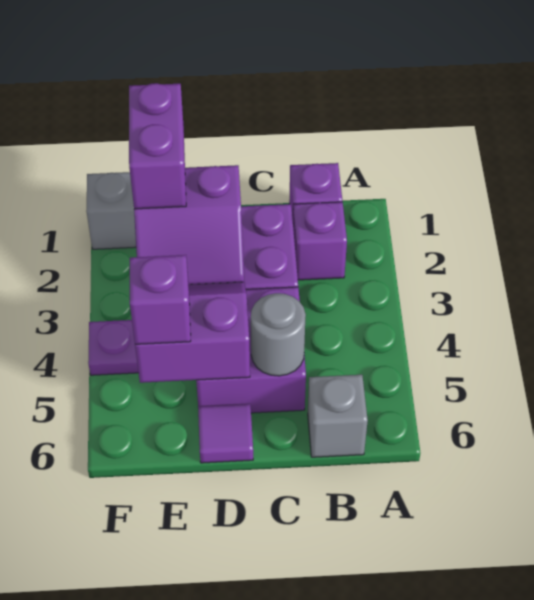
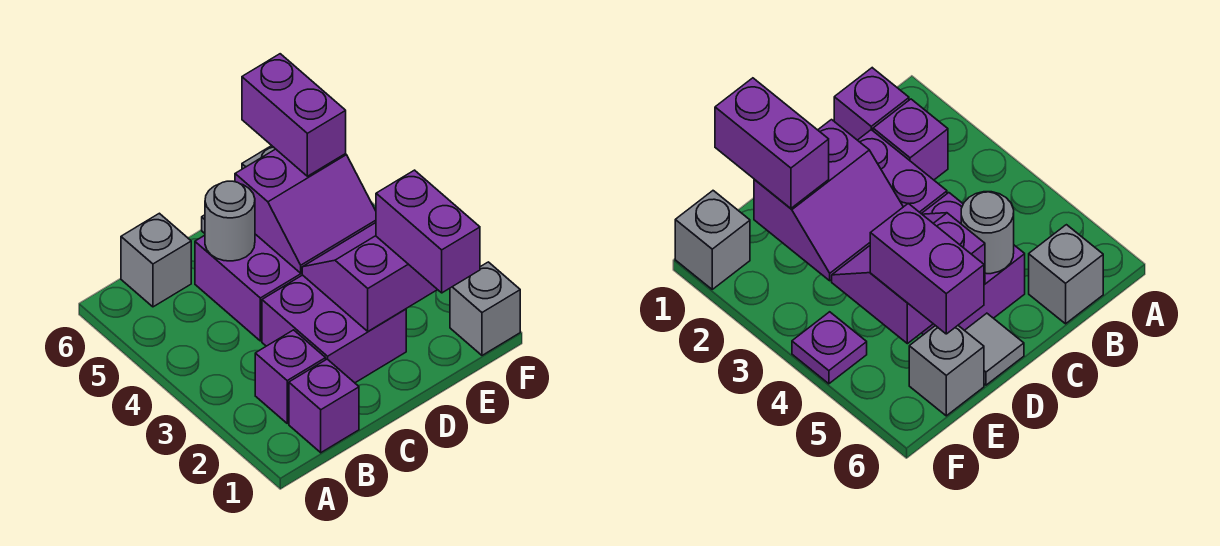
purple 1x1 tile [198,404,253,463] -> grey 1x1 tile [965,313,1024,385]
purple 1x1 brick [130,255,191,344] -> purple 1x2 brick [242,54,346,176]
none -> grey 1x1 brick [909,326,984,416]

